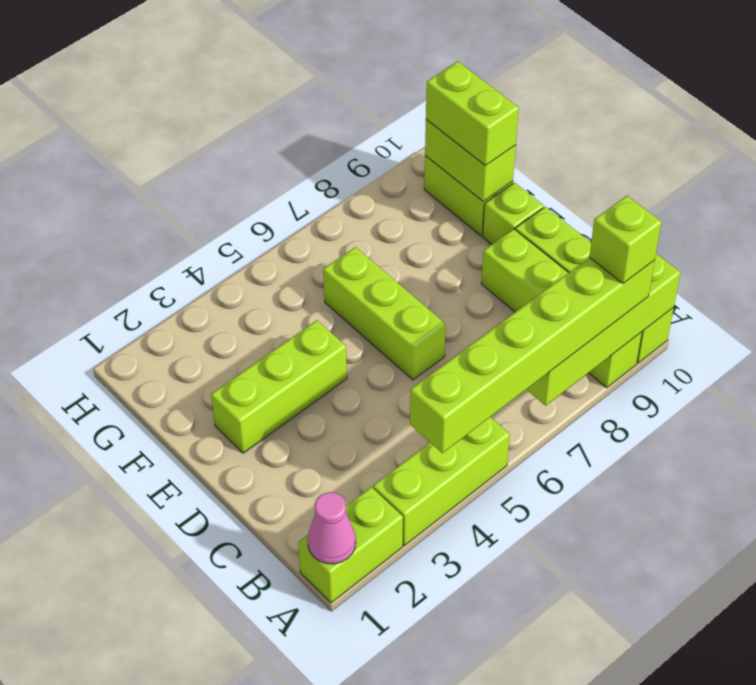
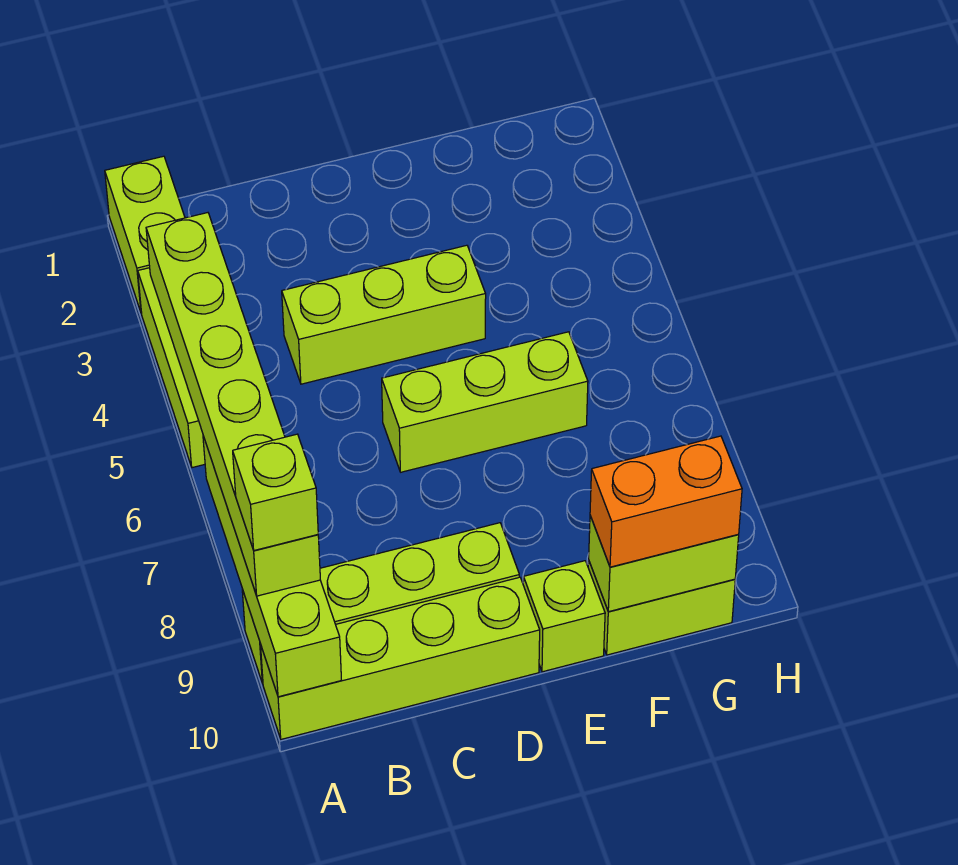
pink 1x1 cone [308,492,356,564] -> none
lime 1x3 brick [211,320,347,453] -> lime 1x3 brick turned to [282,245,486,384]
lime 1x2 brick [426,61,519,166] -> orange 1x2 brick [590,436,742,567]

